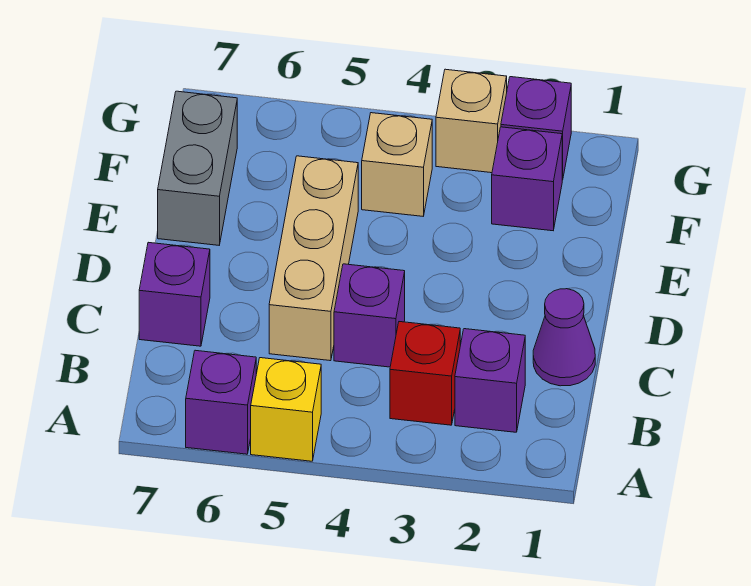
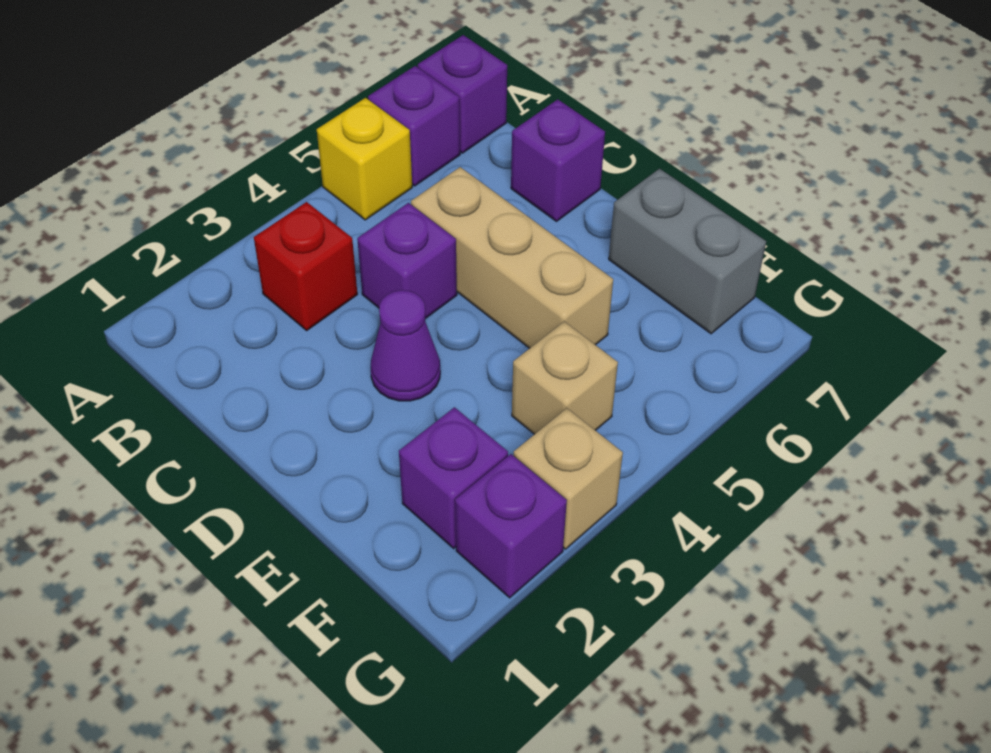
purple 1x1 brick [455,329,525,432] -> purple 1x1 brick moved to [418,35,507,153]
purple 1x1 cone [533,289,595,386] -> purple 1x1 cone moved to [371,290,440,401]

